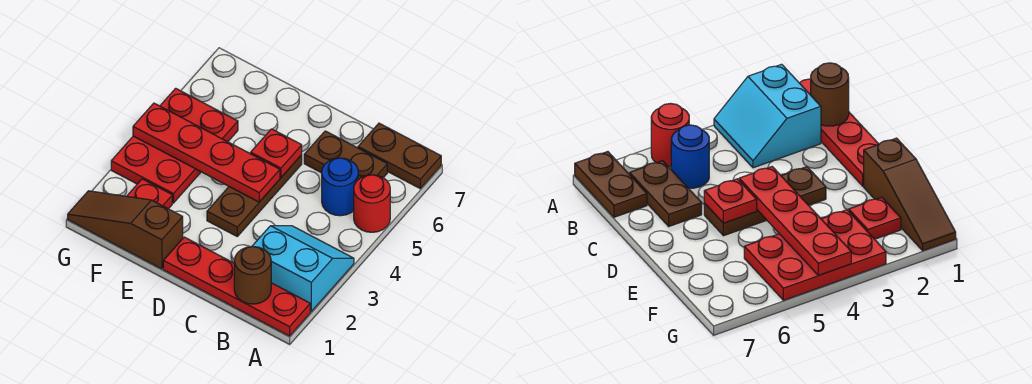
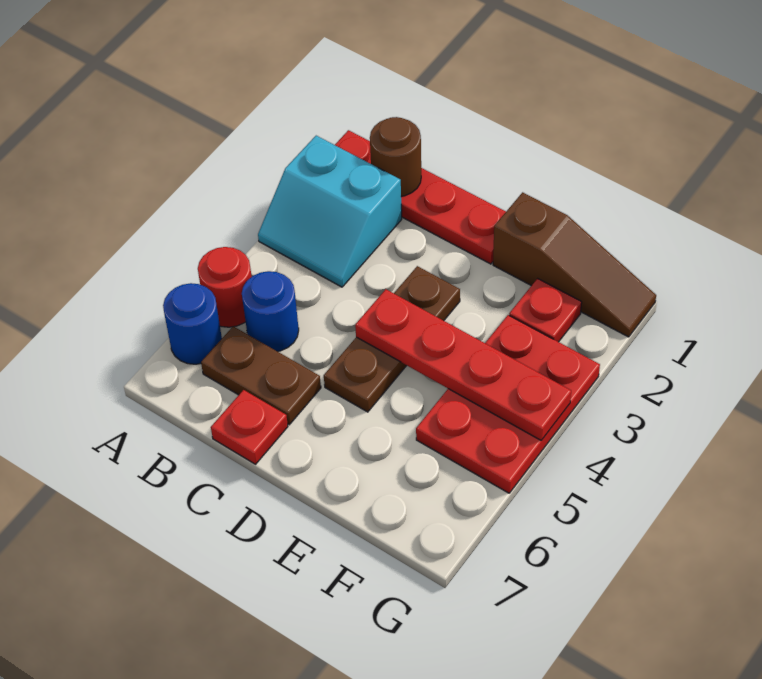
none -> blue 1x1 round brick [163,283,222,364]
brown 1x2 plate [358,123,441,188] -> none
red 1x1 plate [250,129,302,177] -> red 1x1 plate moved to [211,390,288,464]

